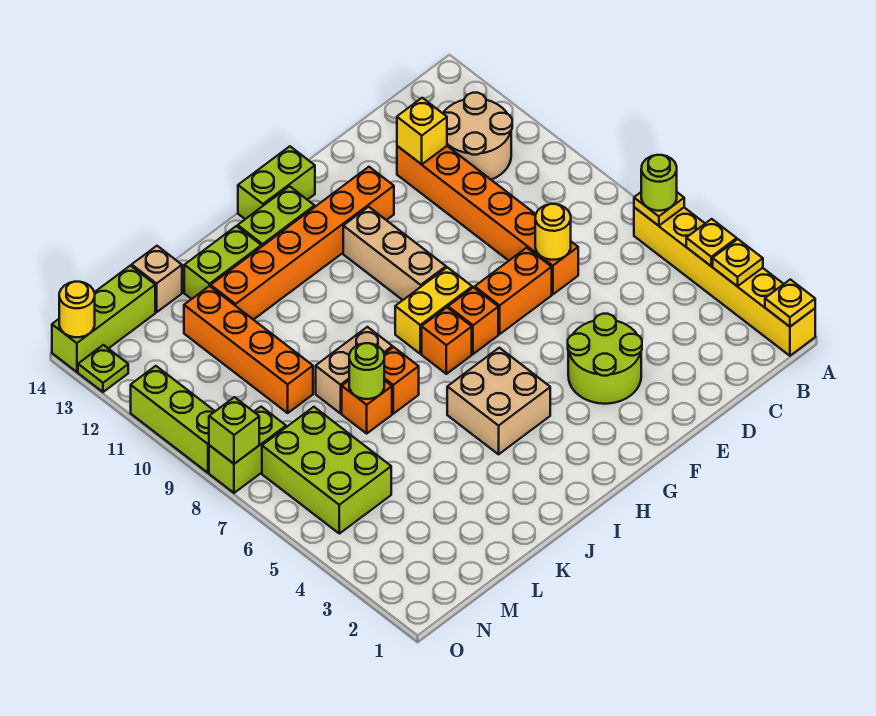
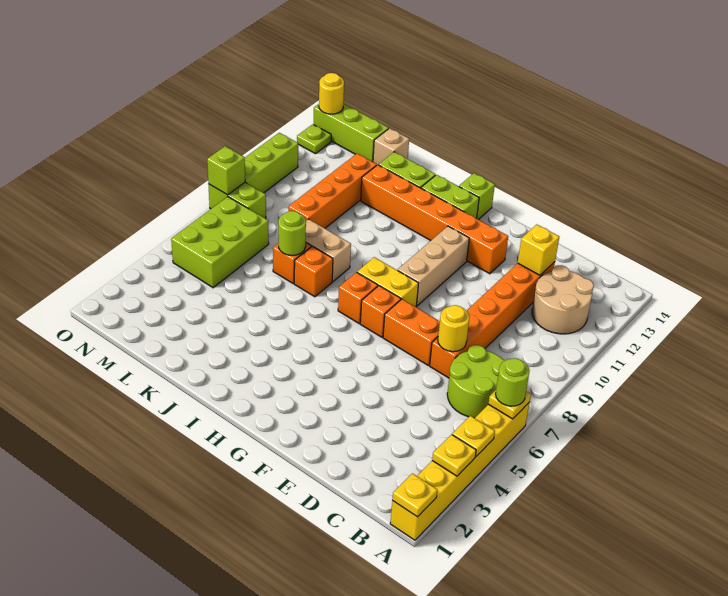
lime 2x2 round brick [568,314,642,404] -> lime 2x2 round brick moved to [447,345,505,418]
lime 1x2 brick [238,146,315,219] -> lime 1x1 brick [459,173,495,220]
tan 2x2 brick [447,348,550,454] -> none

